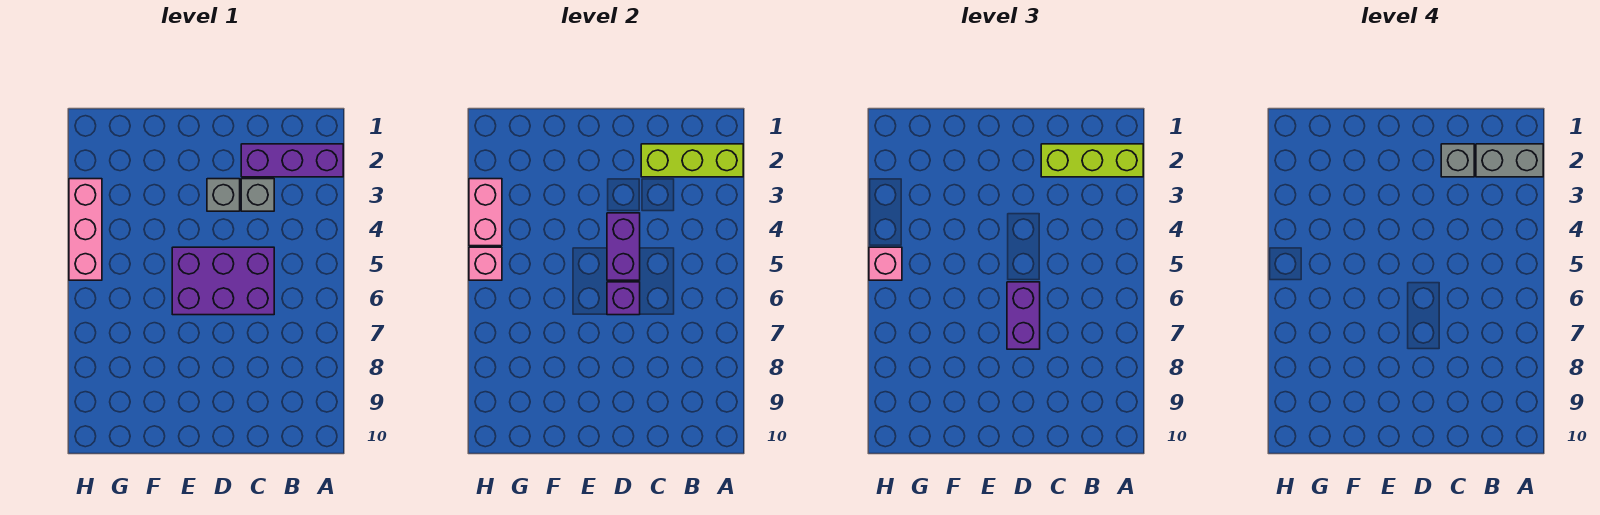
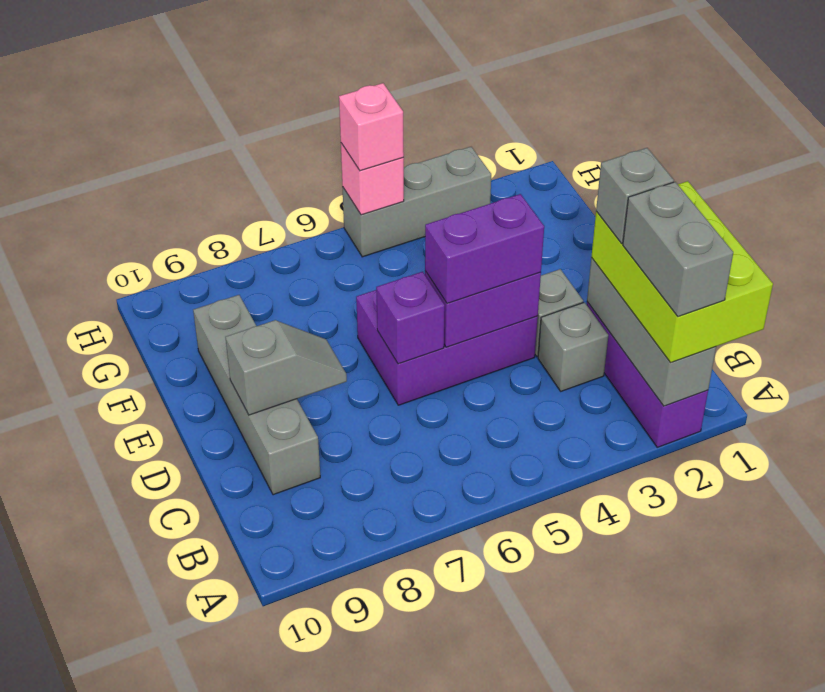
lime 1x3 brick [641,144,743,177] -> grey 1x3 brick [587,258,716,406]
lime 1x3 brick [1041,144,1143,177] -> lime 2x3 brick [591,181,773,362]
purple 2x3 brick [172,247,274,315] -> purple 2x3 brick turned to [356,290,538,405]
none -> grey 1x4 brick [193,295,320,495]
purple 1x2 brick [1007,282,1040,349] -> purple 1x2 brick moved to [425,194,544,303]
none -> grey 1x2 slope [225,320,347,415]
pink 1x3 brick [69,179,102,280] -> grey 1x3 brick [342,147,491,257]
pink 1x2 brick [469,179,502,246] -> none

